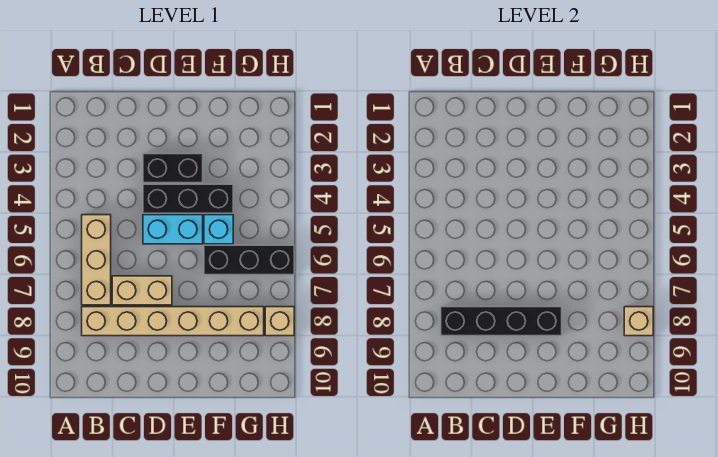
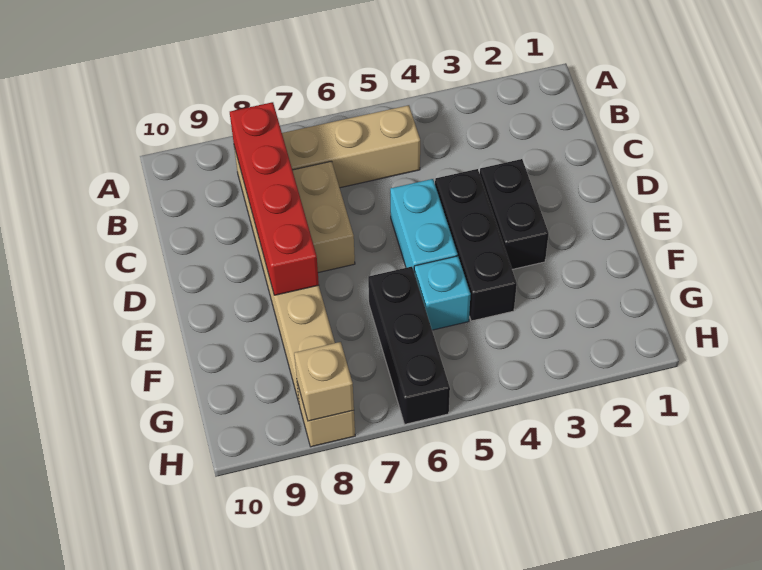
black 1x4 brick [441,307,562,336] -> red 1x4 brick [230,102,319,295]

